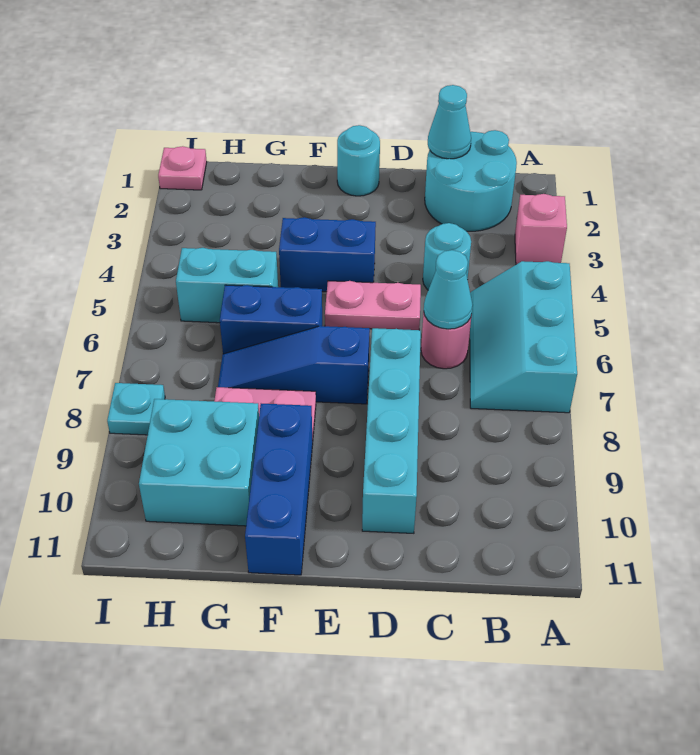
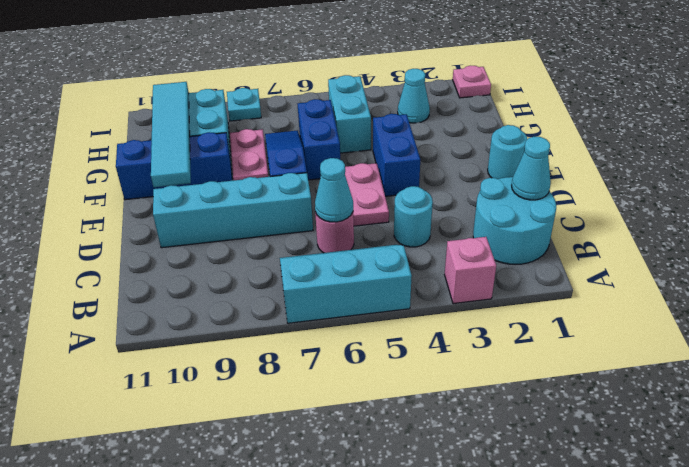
none -> cyan 1x4 tile [151,82,191,187]
none -> cyan 1x1 cone [398,69,430,123]

